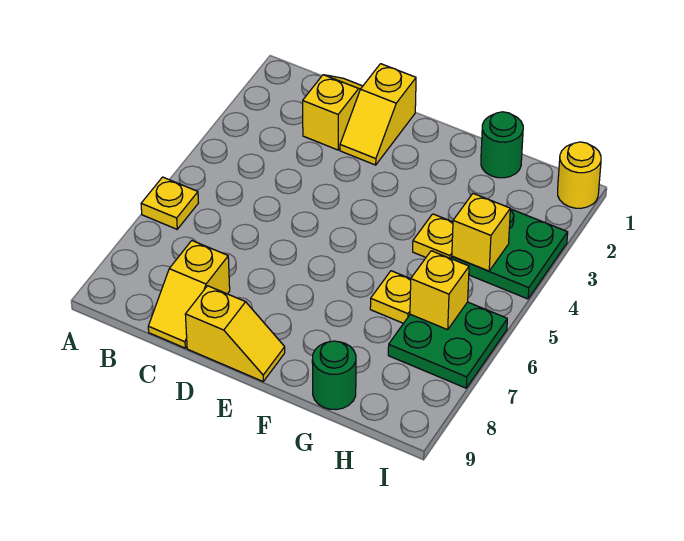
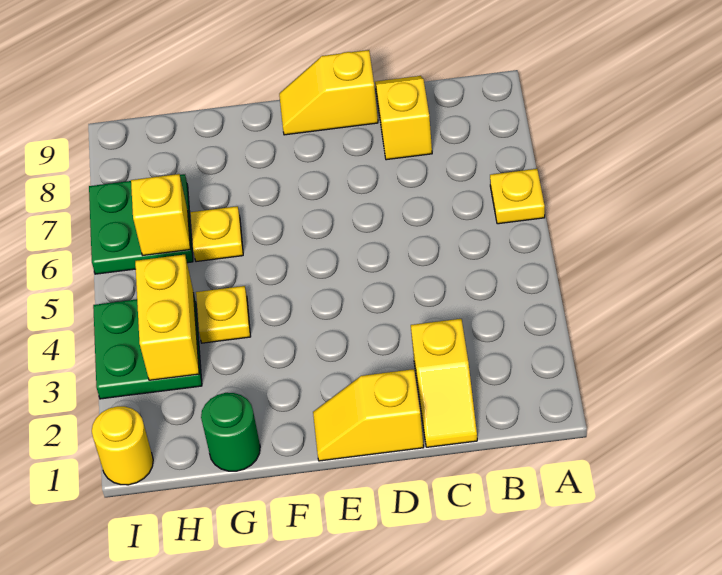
yellow 1x2 slope [340,64,416,165] -> yellow 1x2 slope turned to [313,369,424,461]
green 1x1 round brick [312,341,356,410] -> none
yellow 1x1 brick [452,194,510,271] -> yellow 1x2 brick [135,255,199,380]

